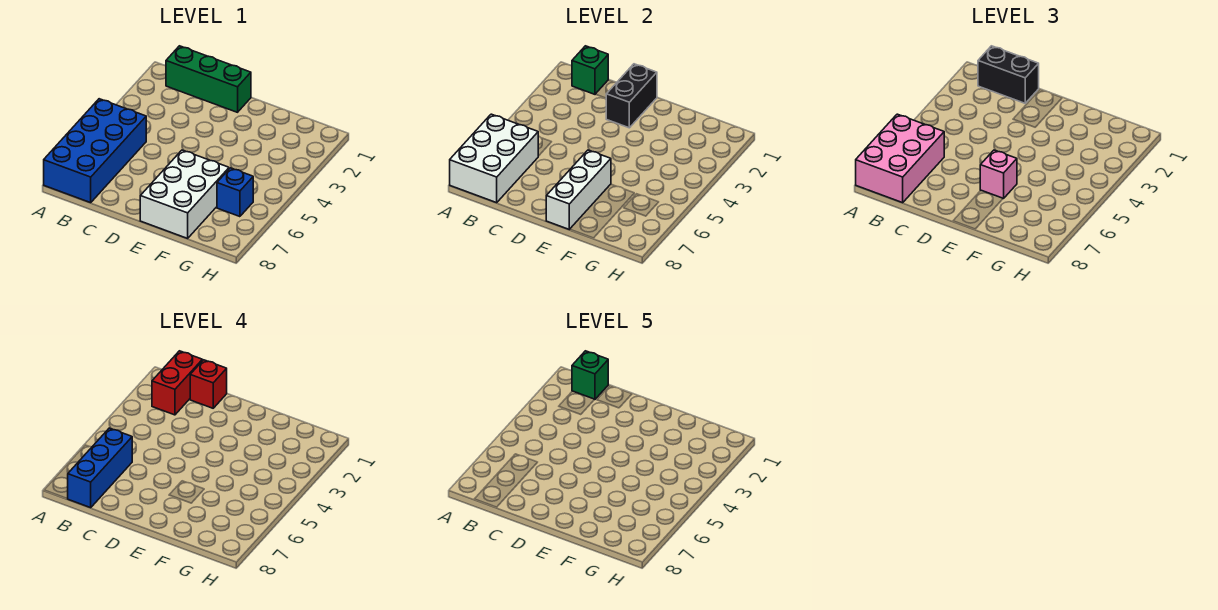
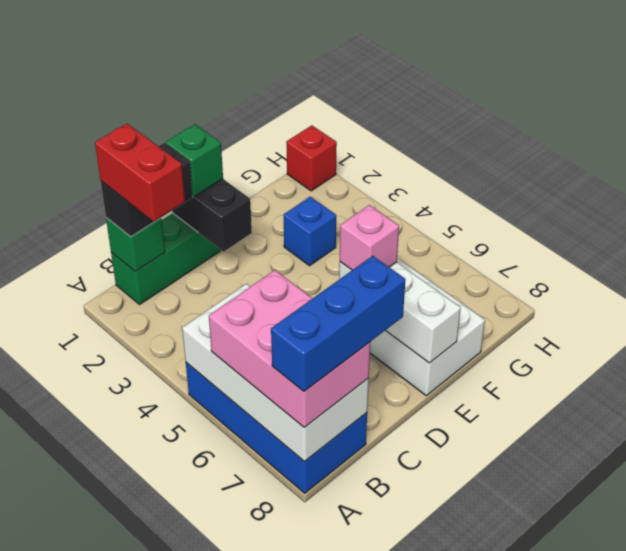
white 2x3 brick [450,114,538,203] -> white 2x4 brick [182,284,369,462]
green 1x1 brick [572,351,608,400] -> green 1x1 brick moved to [166,124,223,197]
blue 1x3 brick [68,428,132,508] -> blue 1x3 brick turned to [271,256,406,391]
red 1x1 brick [190,360,227,408] -> red 1x1 brick moved to [286,125,337,191]
blue 1x1 brick [217,168,253,217] -> blue 1x1 brick moved to [284,197,336,266]

